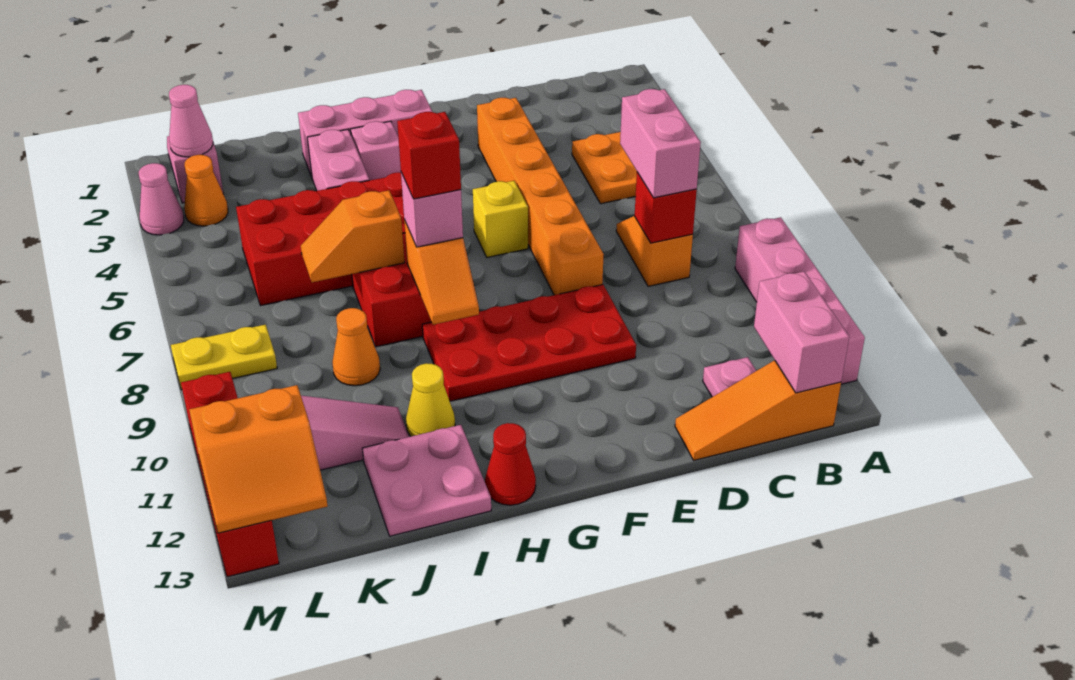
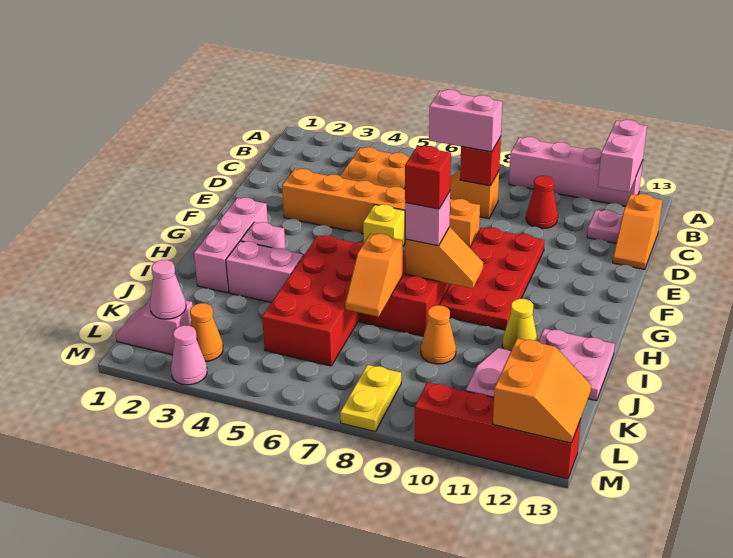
pink 1x2 brick [754,271,849,393] -> pink 1x2 brick turned to [598,120,647,192]
orange 1x3 slope [675,361,841,460] -> orange 1x2 slope [613,194,662,269]
red 1x1 cone [485,423,536,505] -> red 1x1 cone moved to [526,176,558,229]

